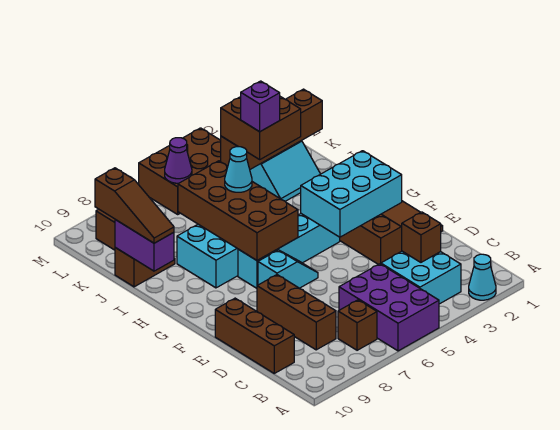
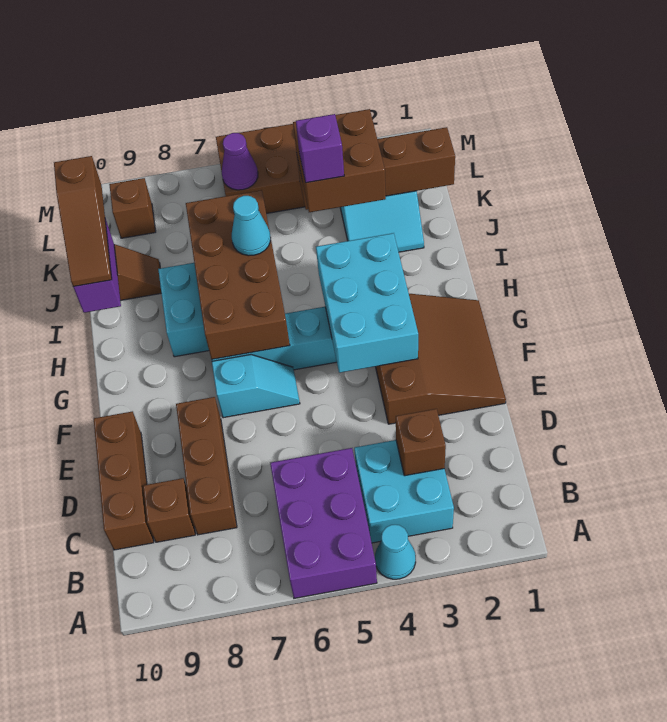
cyan 1x1 cone [469,254,496,300] -> cyan 1x1 cone moved to [375,525,416,579]
brown 1x1 brick [338,300,377,350] -> brown 1x1 brick moved to [143,478,195,542]
cyan 2x3 brick [301,151,402,237] -> cyan 2x3 brick turned to [316,233,418,373]

